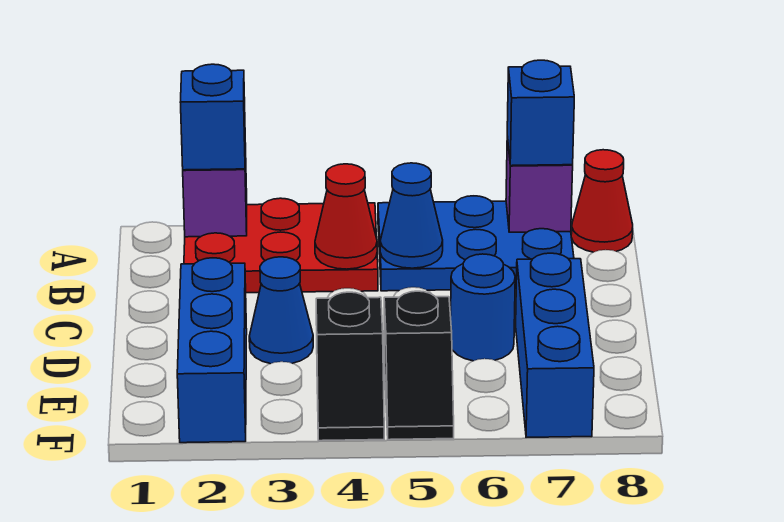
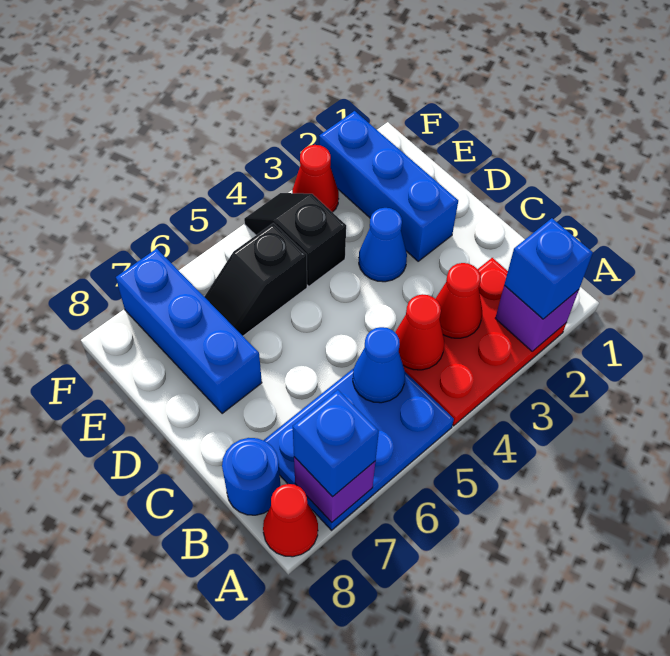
none -> red 1x1 cone [436,263,482,338]
blue 1x1 round brick [451,254,515,361] -> blue 1x1 round brick moved to [222,438,280,515]
black 1x2 slope [384,291,454,440] -> black 1x2 slope turned to [204,223,307,336]
none -> red 1x1 cone [292,145,339,212]

